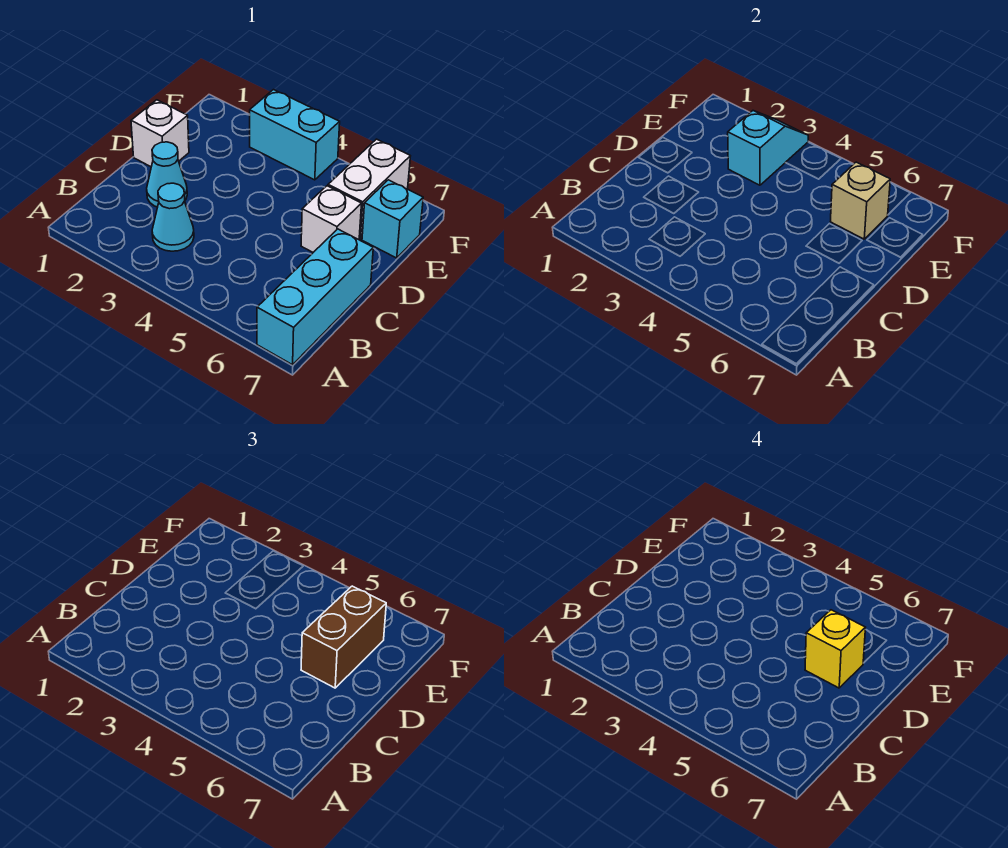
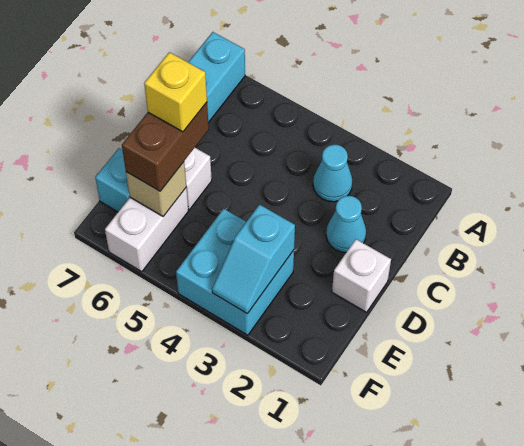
cyan 1x2 brick [250,90,340,180] -> cyan 2x2 brick [176,209,294,335]

